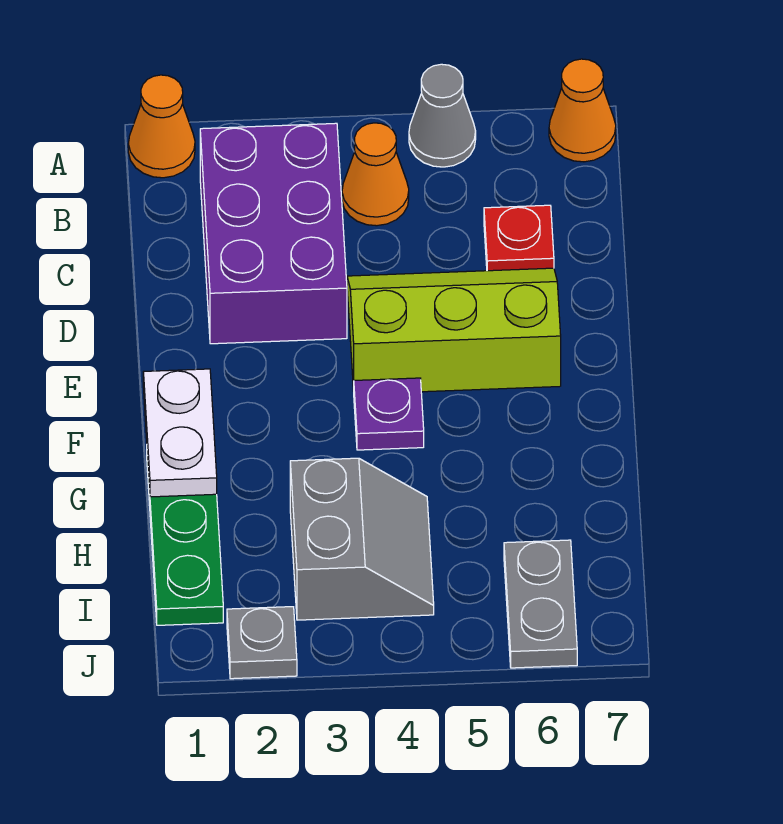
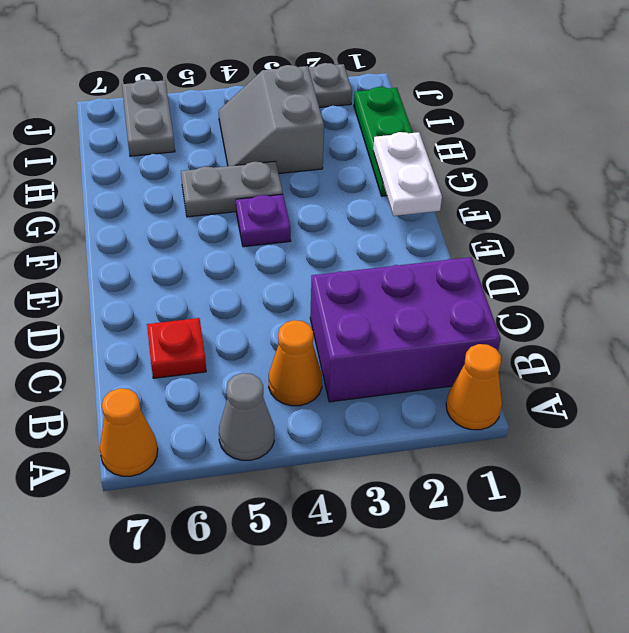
purple 2x3 brick [200,123,347,344] -> purple 2x3 brick turned to [310,257,501,402]
lime 2x3 slope [347,268,561,392] -> none
none -> grey 1x2 plate [181,161,283,217]

